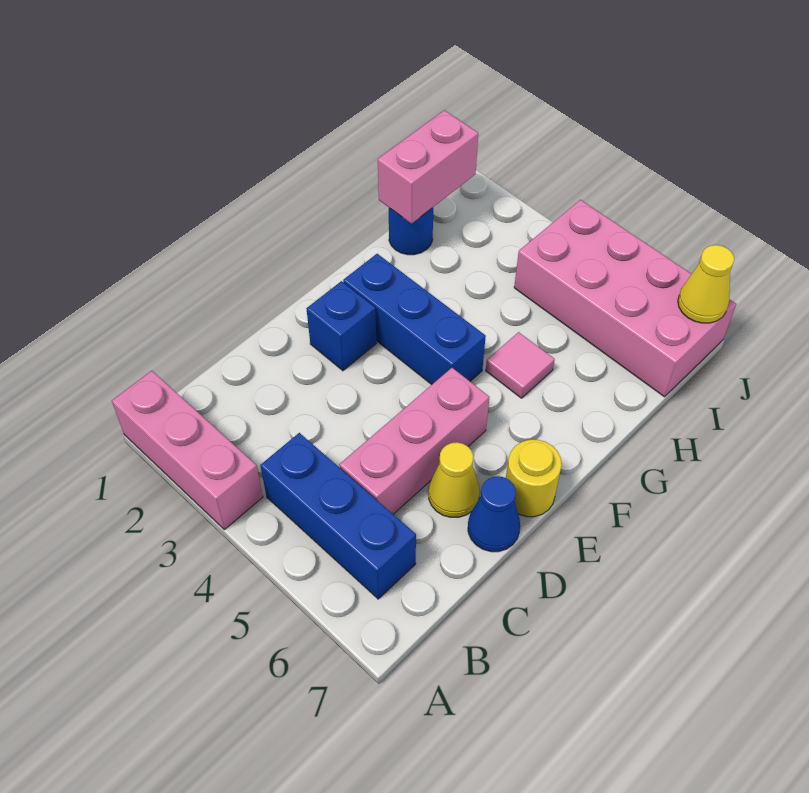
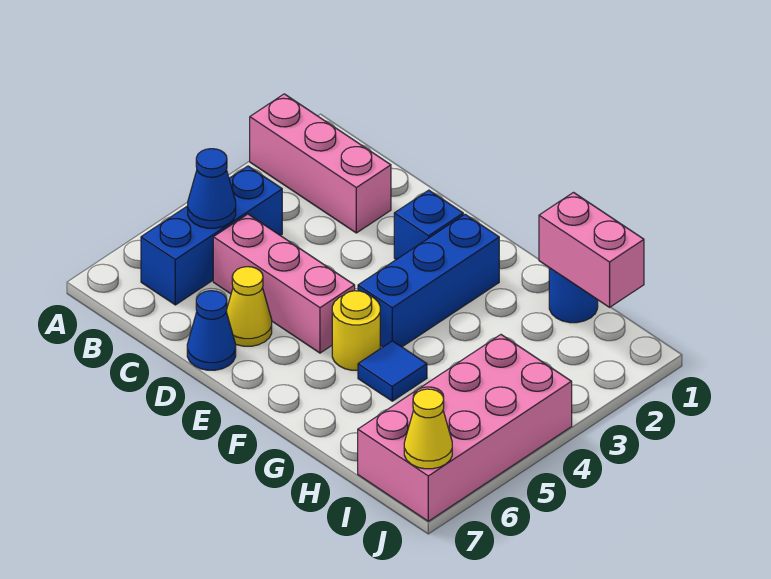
pink 1x3 brick [112,371,263,529] -> pink 1x3 brick turned to [250,94,391,233]
none -> blue 1x1 cone [188,149,236,228]
yellow 1x1 round brick [506,440,562,517] -> yellow 1x1 round brick moved to [332,291,380,370]
pink 1x1 tile [486,332,555,398] -> blue 1x1 tile [358,341,427,401]

